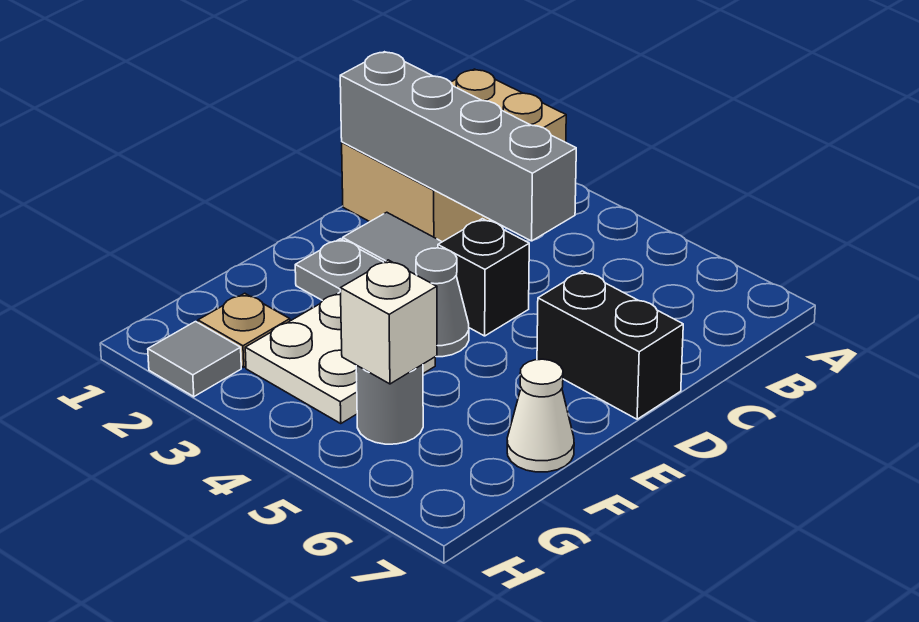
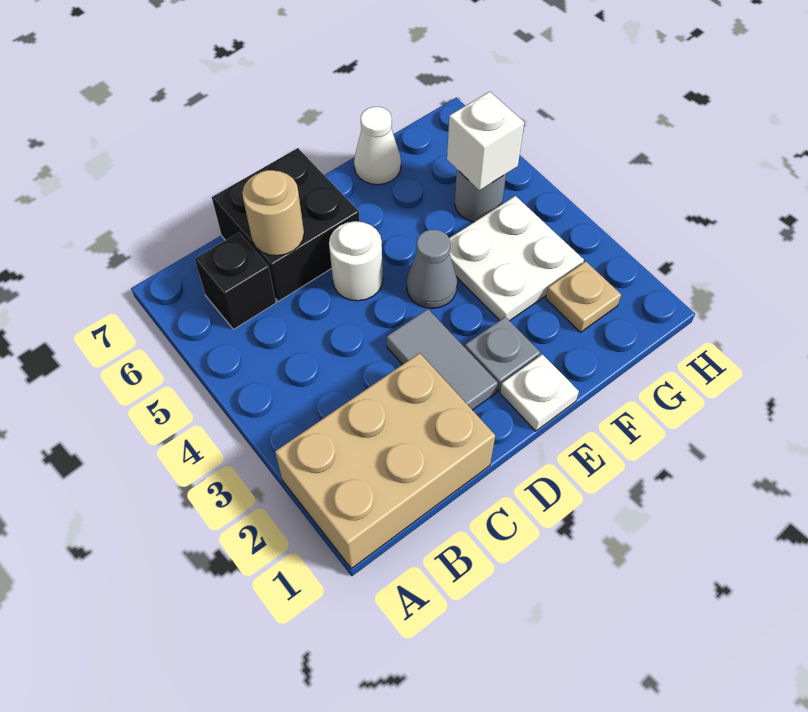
grey 1x4 brick [340,52,576,241] -> none
none -> tan 1x1 round brick [242,170,304,256]
black 1x1 brick [438,219,529,336] -> black 1x1 brick moved to [195,233,276,329]
none -> white 1x1 round brick [329,221,383,301]
black 1x2 brick [537,271,683,419] -> black 2x2 brick [212,148,360,302]
none -> white 1x1 plate [500,354,579,431]
grey 1x1 tile [148,322,241,397] -> none

